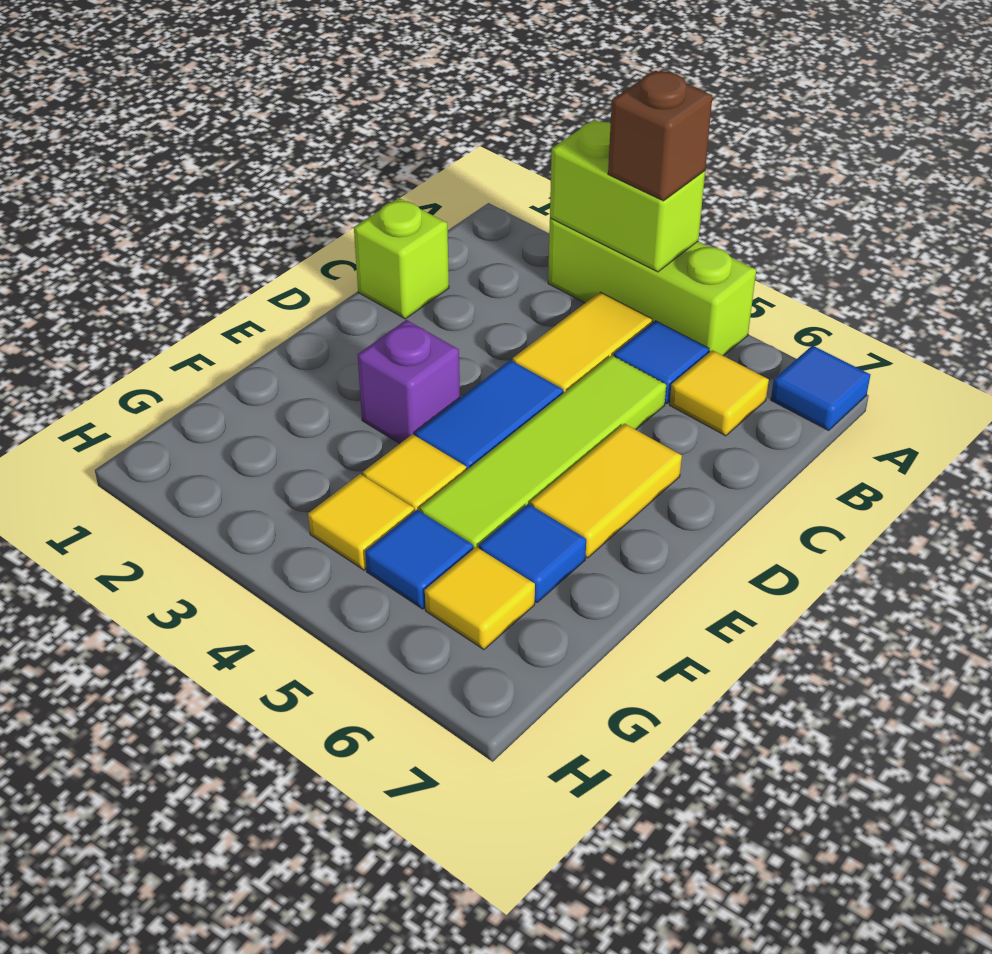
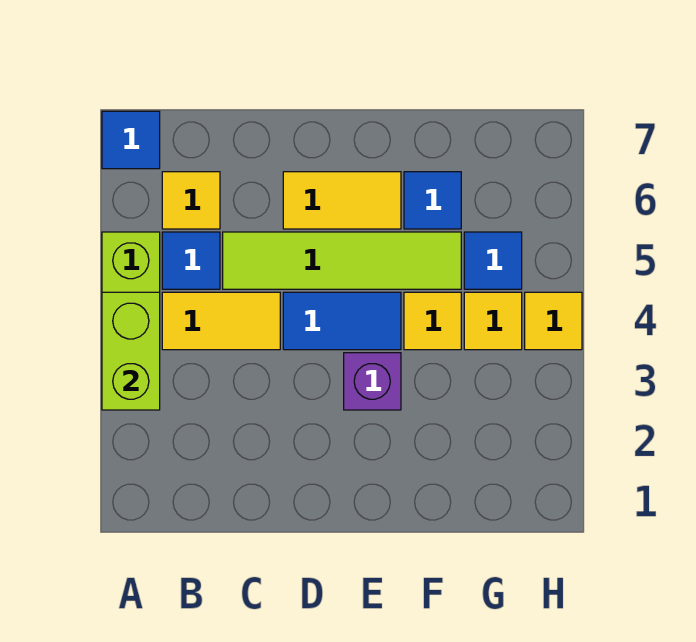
brown 1x1 brick [608,71,712,201] -> none
lime 1x1 brick [354,198,449,319] -> none
yellow 1x1 tile [425,547,535,650] -> yellow 1x1 tile moved to [525,292,582,350]

